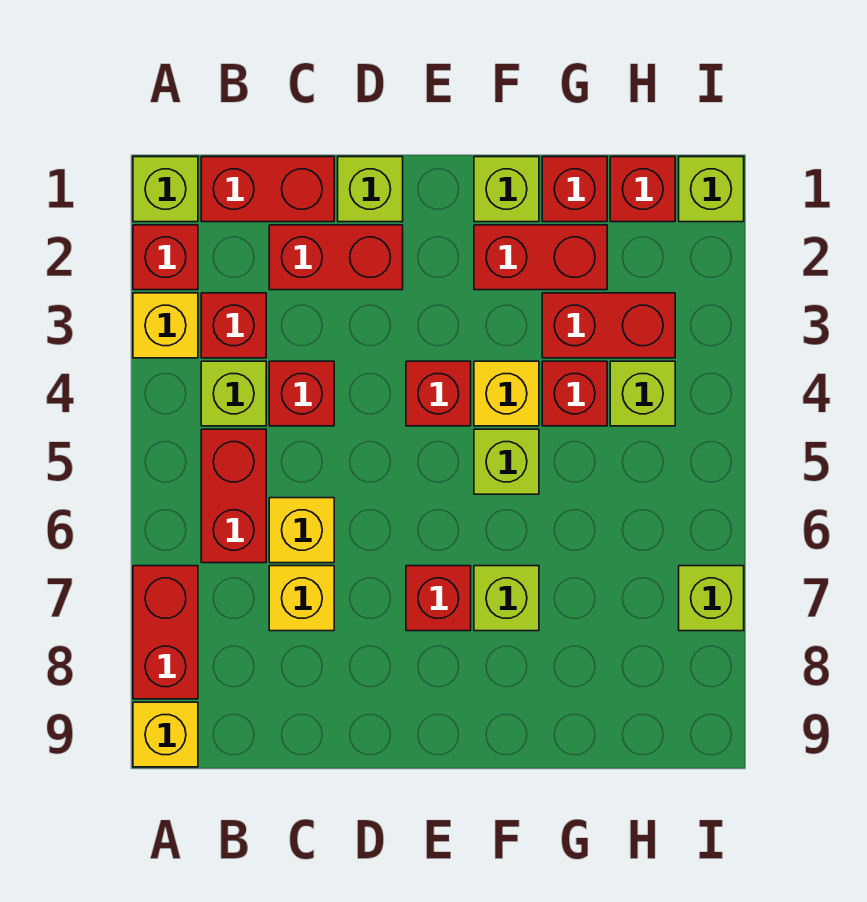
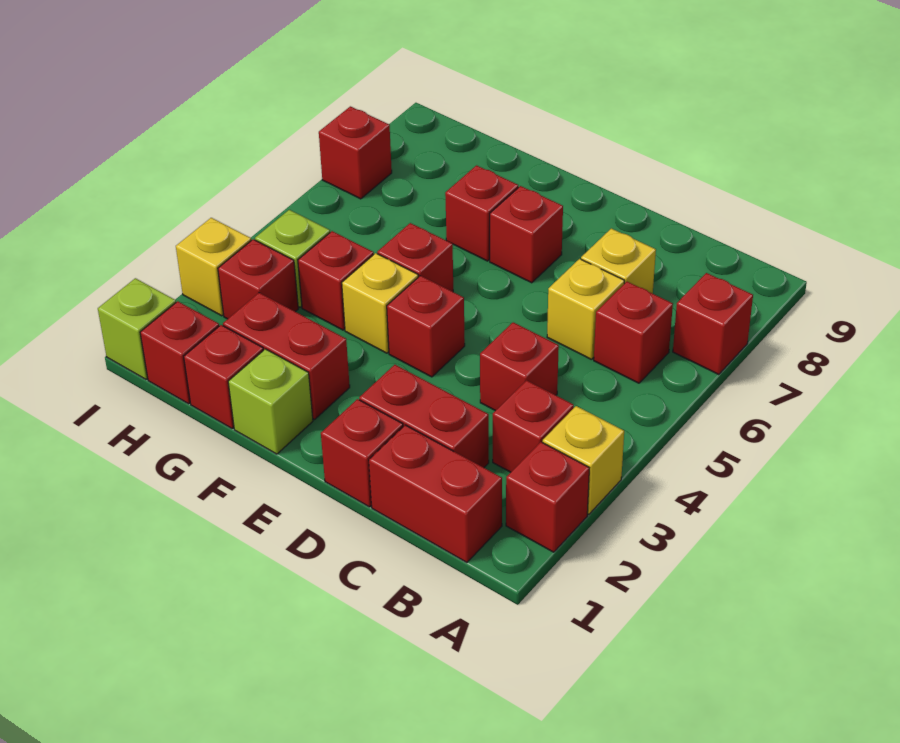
lime 1x1 brick [133,157,198,222] -> none
red 1x2 brick [133,566,198,699] -> red 1x1 brick [673,273,753,375]
yellow 1x1 brick [133,702,198,767] -> yellow 1x1 brick moved to [176,218,251,316]
lime 1x1 brick [201,361,266,426] -> none
red 1x2 brick [201,429,266,563] -> red 1x1 brick [594,282,673,383]
lime 1x1 brick [338,157,403,222] -> red 1x1 brick [321,399,403,507]
lime 1x1 brick [474,429,539,494] -> red 1x1 brick [377,223,453,292]
lime 1x1 brick [474,566,539,631] -> red 1x1 brick [445,165,518,261]
red 1x2 brick [542,293,675,358] -> red 1x1 brick [218,239,298,319]
lime 1x1 brick [679,566,744,631] -> red 1x1 brick [319,106,392,199]

